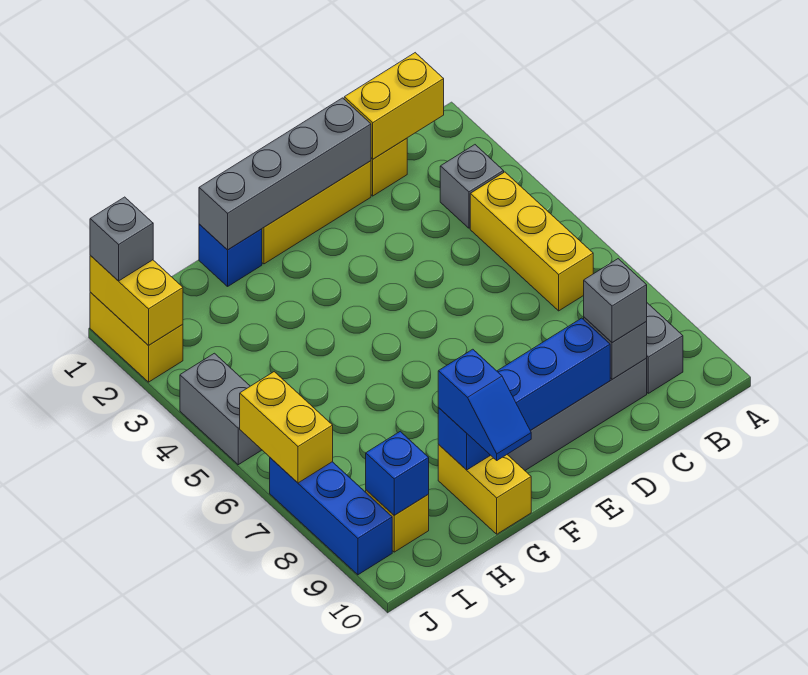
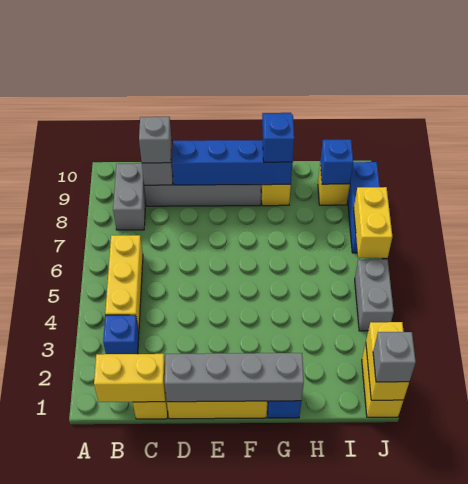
grey 1x1 brick [440,145,504,228] -> blue 1x1 brick [103,315,139,354]

